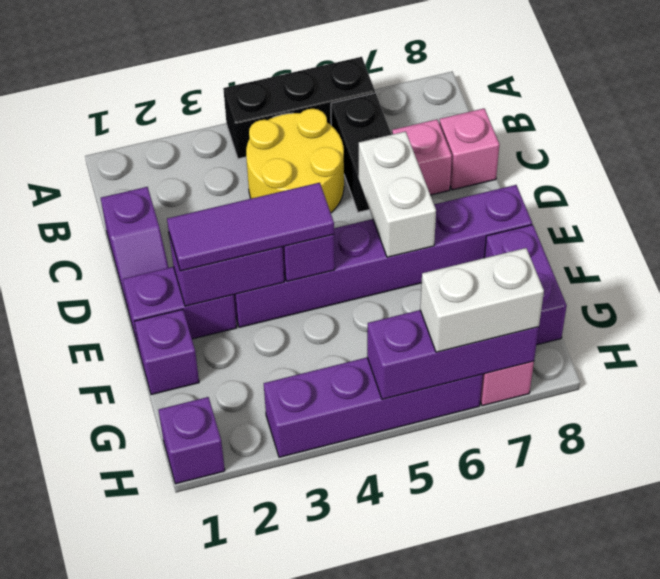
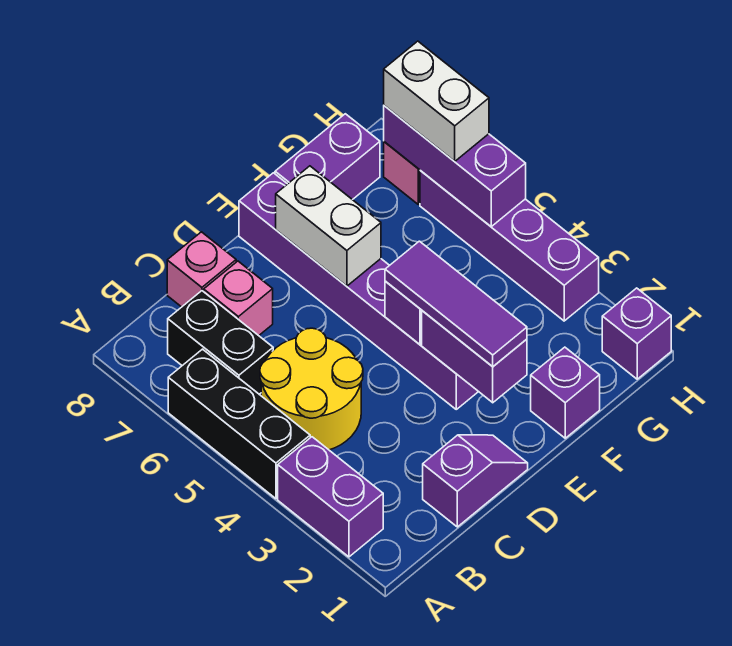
black 1x2 brick [331,93,392,212] -> black 1x2 brick turned to [168,291,273,394]
white 1x2 brick [359,131,436,257] -> white 1x2 brick turned to [276,166,381,286]
purple 1x2 brick [123,267,237,349] -> purple 1x2 brick moved to [278,437,383,557]

